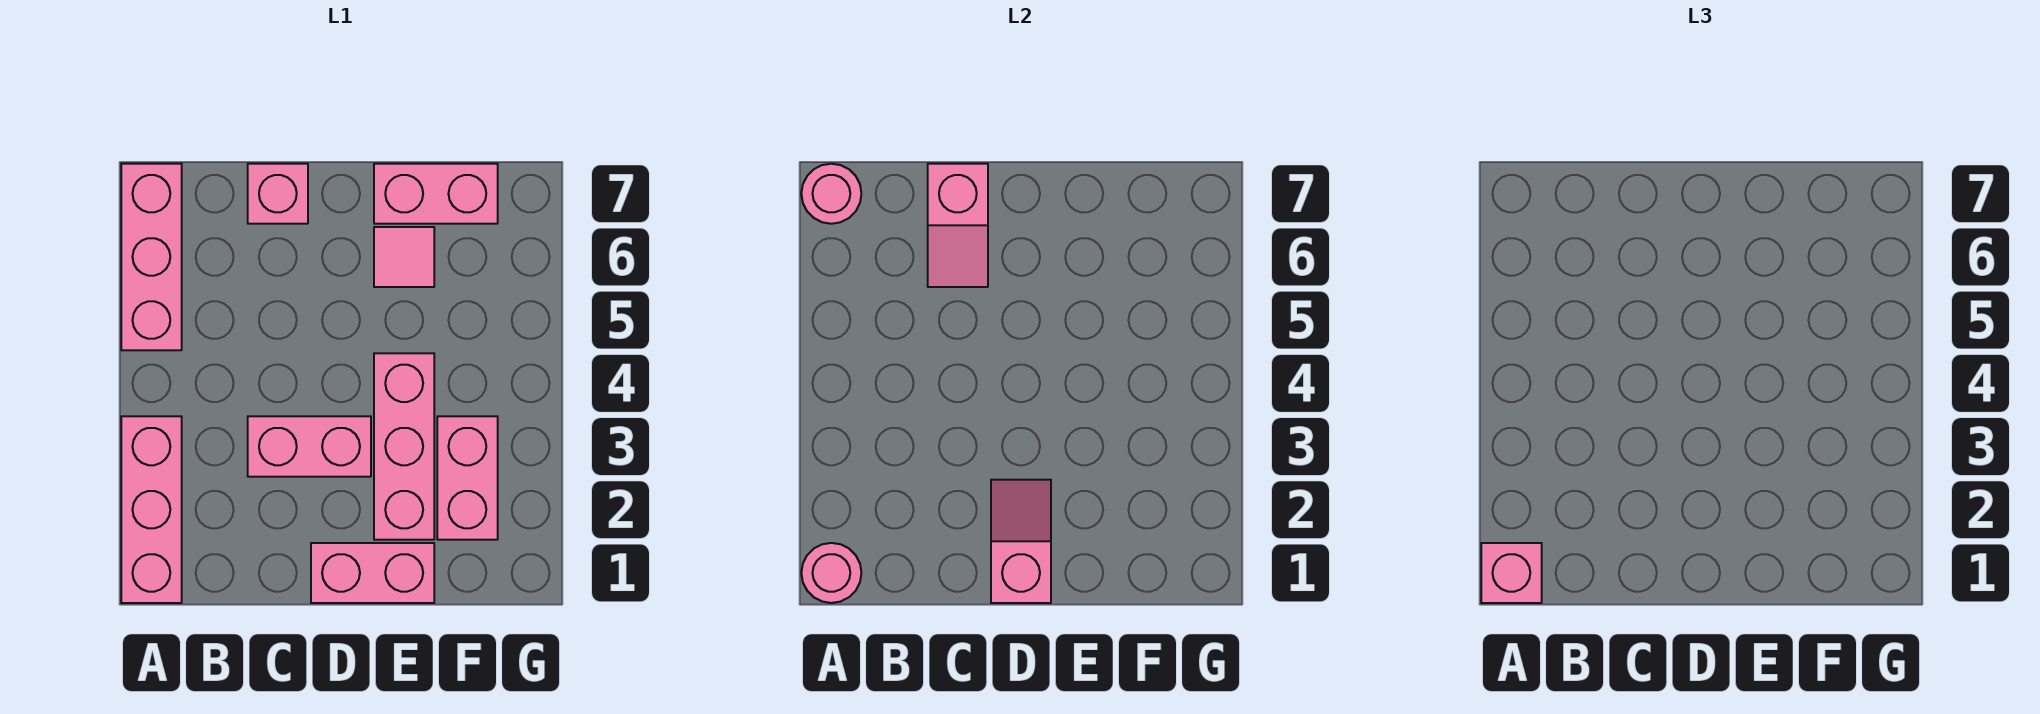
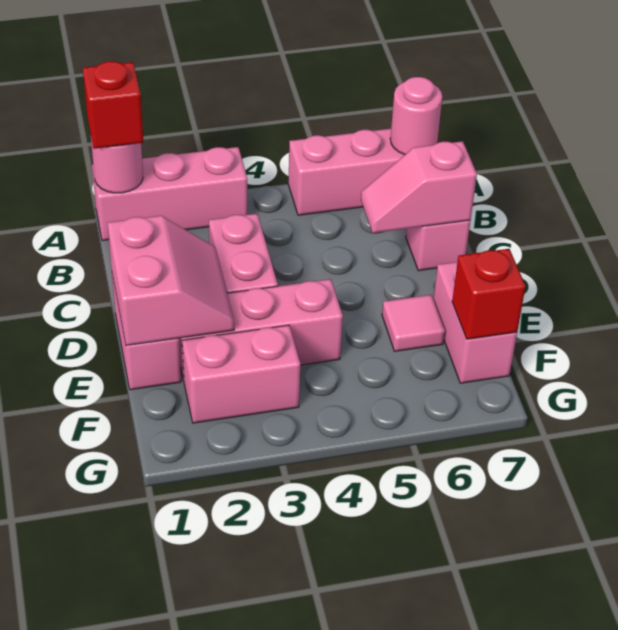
pink 1x1 brick [1481,543,1542,603] -> red 1x1 brick [83,61,144,149]
pink 1x2 slope [991,480,1051,603] -> pink 2x2 slope [108,216,234,345]
none -> red 1x1 brick [452,249,526,339]

